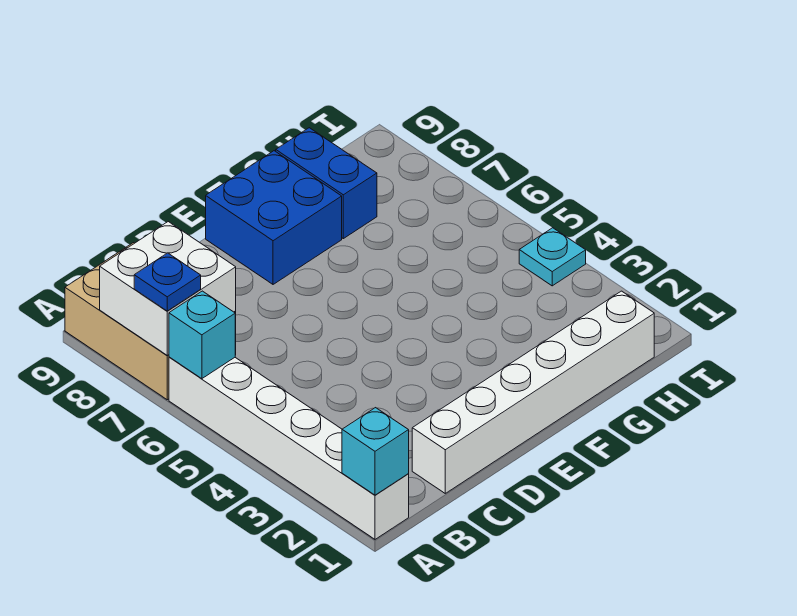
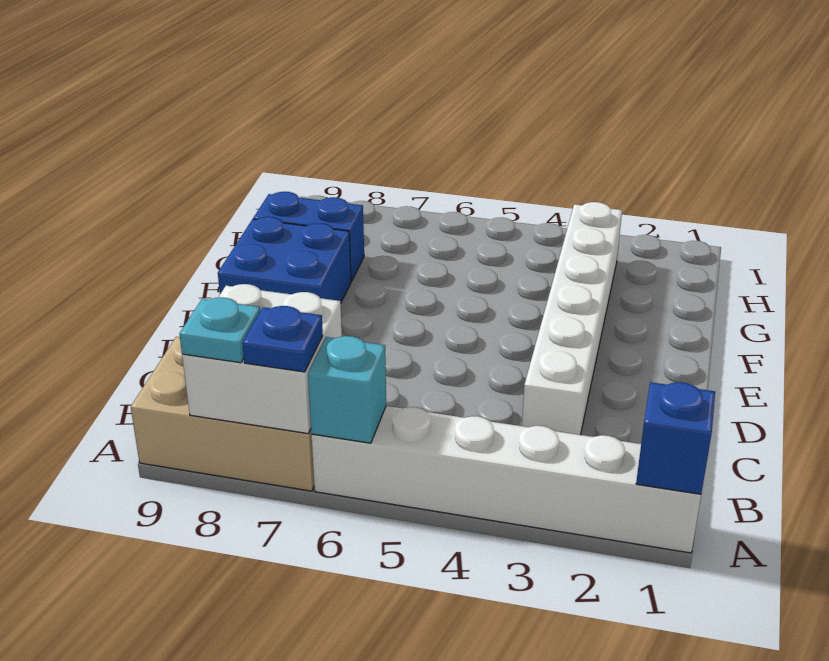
cyan 1x1 brick [342,408,409,495] -> blue 1x1 brick [636,382,715,494]
white 1x6 brick [412,291,654,493] -> white 1x6 brick moved to [522,202,622,435]
cyan 1x1 plate [519,228,586,286] -> cyan 1x1 plate moved to [179,297,260,363]

